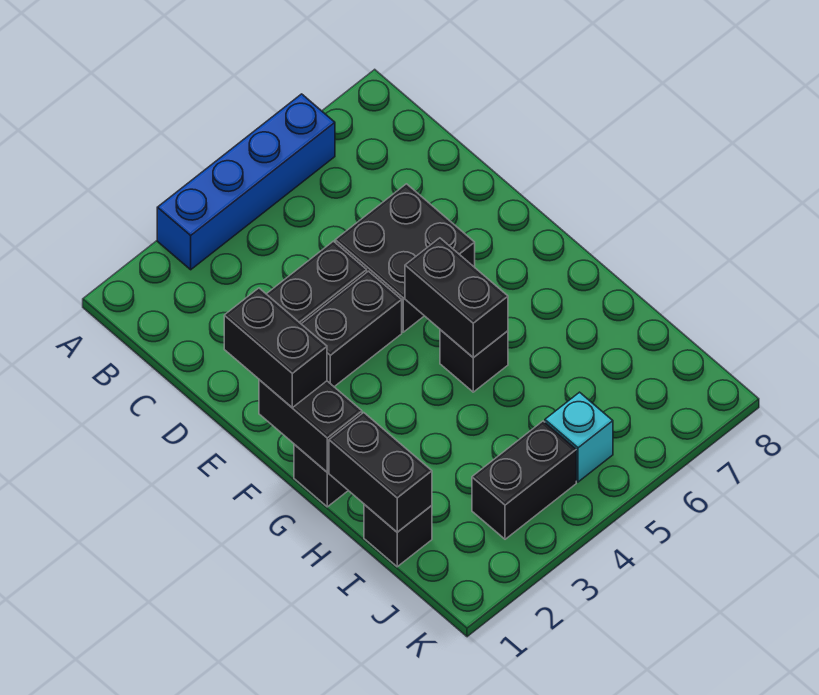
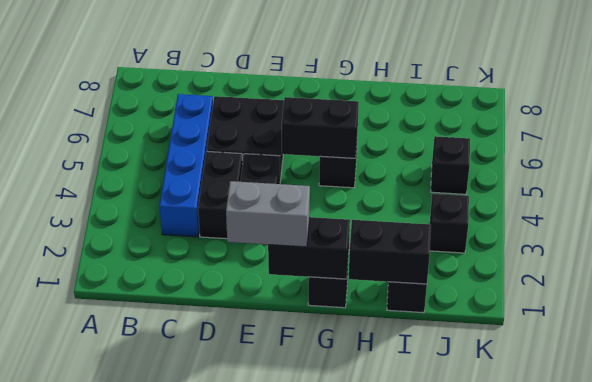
blue 1x4 brick [157,94,335,270] -> blue 1x4 brick moved to [160,94,213,237]
black 1x2 brick [224,288,327,408] -> grey 1x2 brick [226,181,310,247]
black 1x2 brick [472,421,576,539] -> black 1x1 brick [430,194,469,253]
cyan 1x1 brick [545,392,613,482] -> black 1x1 brick [431,136,470,194]

